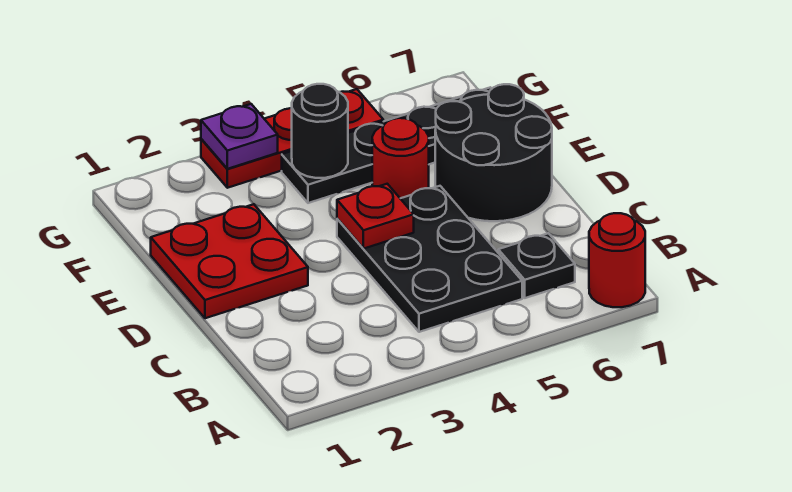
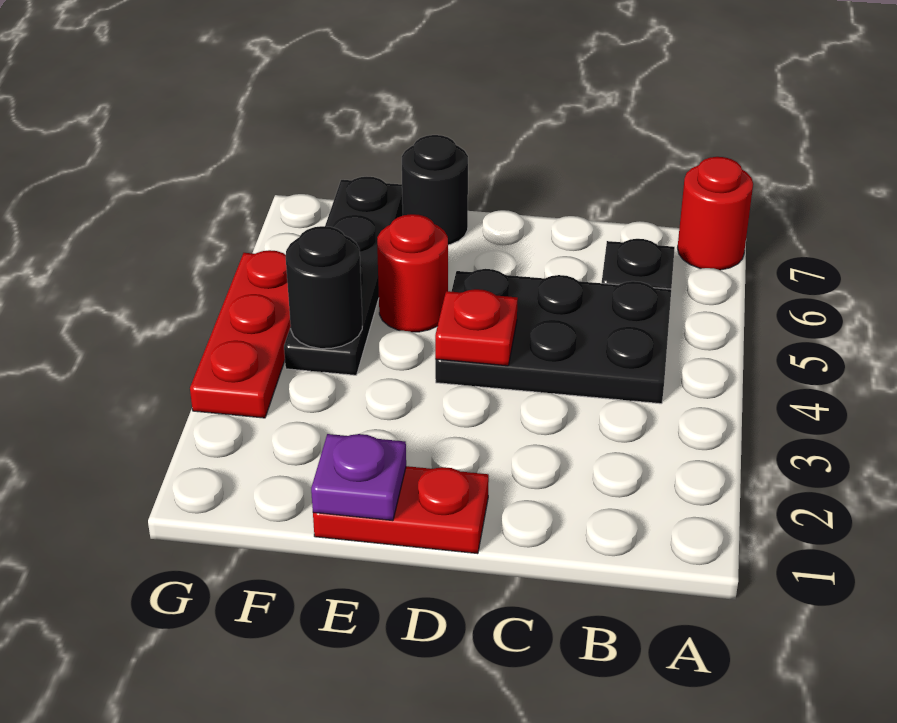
red 2x2 plate [151,204,308,318] -> red 1x2 plate [313,466,489,554]
black 2x2 round brick [435,84,552,221] -> black 1x1 round brick [402,135,468,245]
purple 1x1 plate [201,104,278,169] -> purple 1x1 plate moved to [311,434,406,521]

